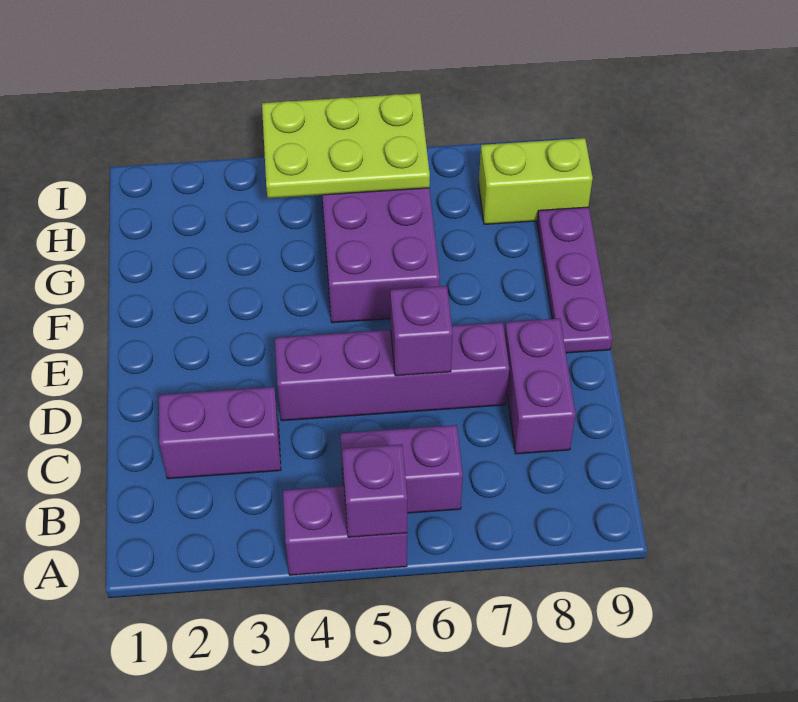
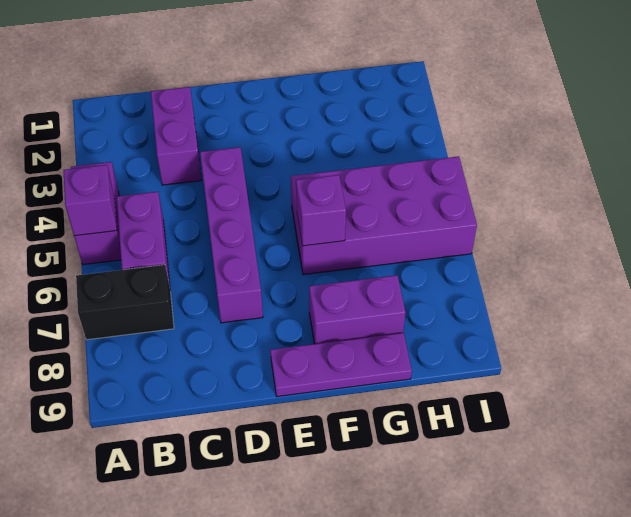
none -> black 1x2 brick [76,265,174,340]
purple 1x2 brick [505,318,576,454] -> purple 1x2 brick moved to [309,275,406,344]
purple 1x1 brick [390,286,453,376] -> purple 1x1 brick moved to [296,175,346,246]
lime 2x3 plate [262,93,430,198] -> none
lime 1x2 brick [479,138,593,224] -> none

